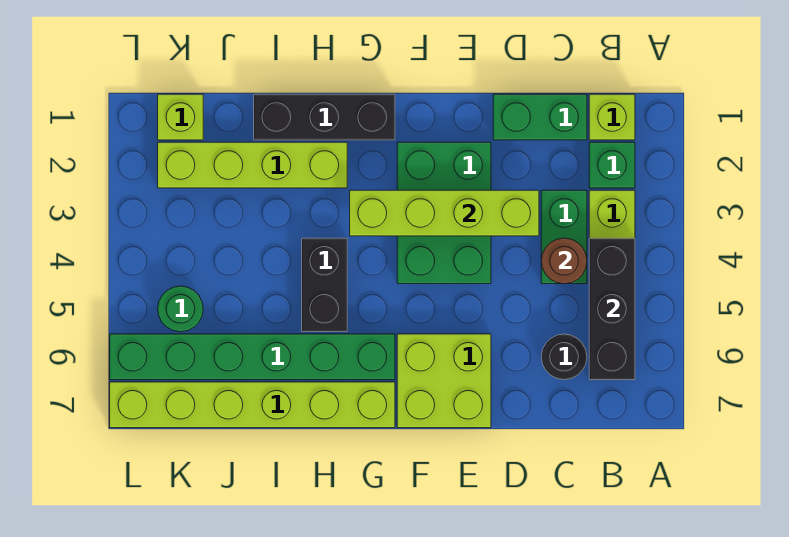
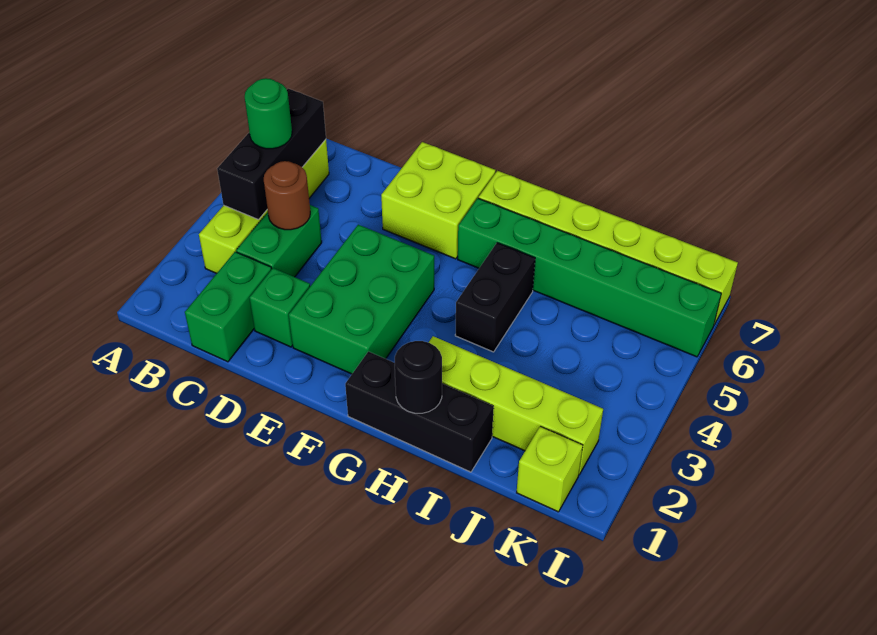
lime 1x1 brick [589,94,635,140] -> none
green 1x1 brick [589,142,635,188] -> green 1x1 brick moved to [250,268,310,347]
green 1x2 brick [493,94,587,140] -> green 1x2 brick turned to [185,252,271,362]
black 1x1 round brick [541,334,587,380] -> black 1x1 round brick moved to [395,341,442,413]
lime 1x4 brick [350,190,539,236] -> none
green 1x1 round brick [158,286,203,332] -> green 1x1 round brick moved to [245,78,292,149]

